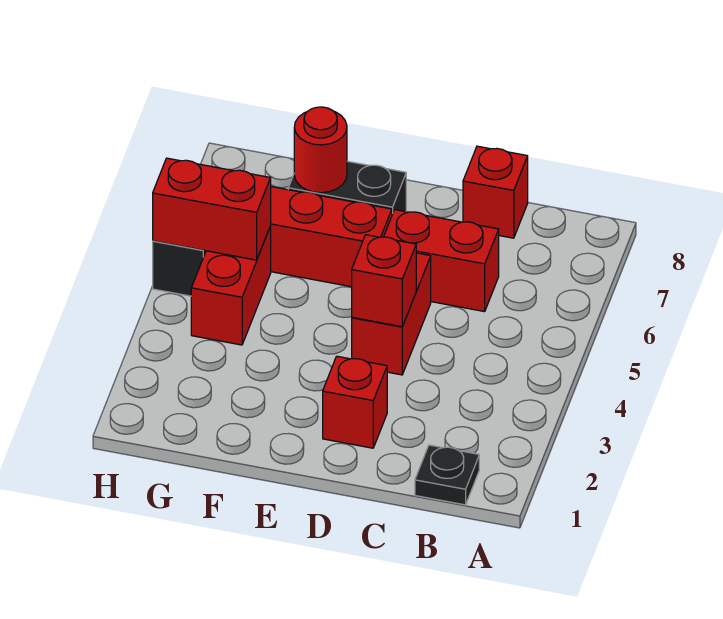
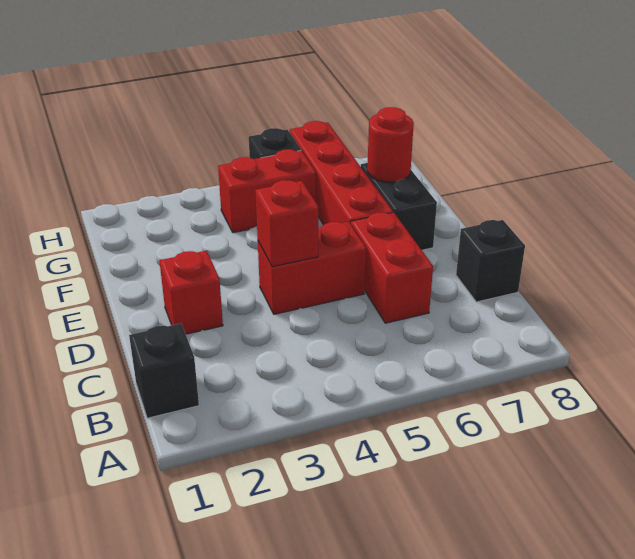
black 1x1 plate [415,445,479,505] -> black 1x1 brick [129,324,199,418]
red 1x1 brick [463,146,528,238] -> black 1x1 brick [456,220,525,302]
red 1x2 brick [153,158,271,260] -> none

